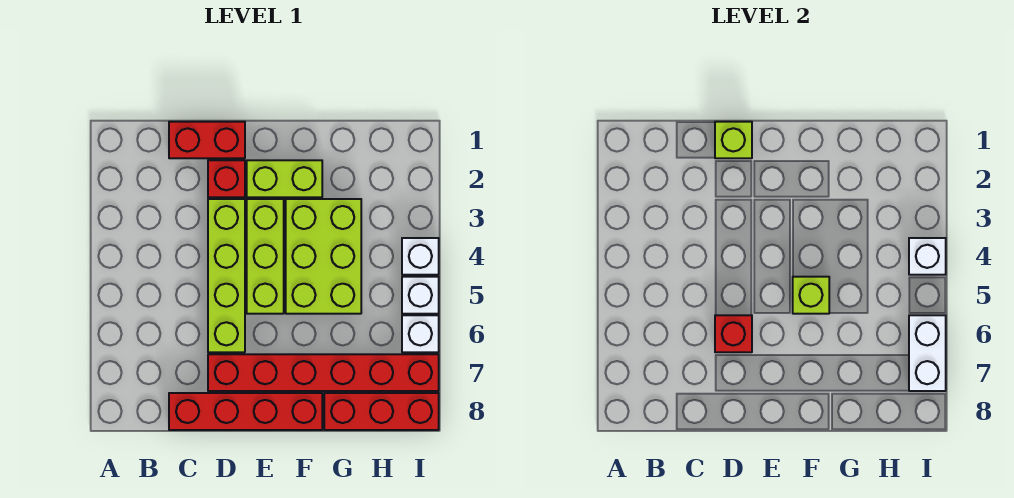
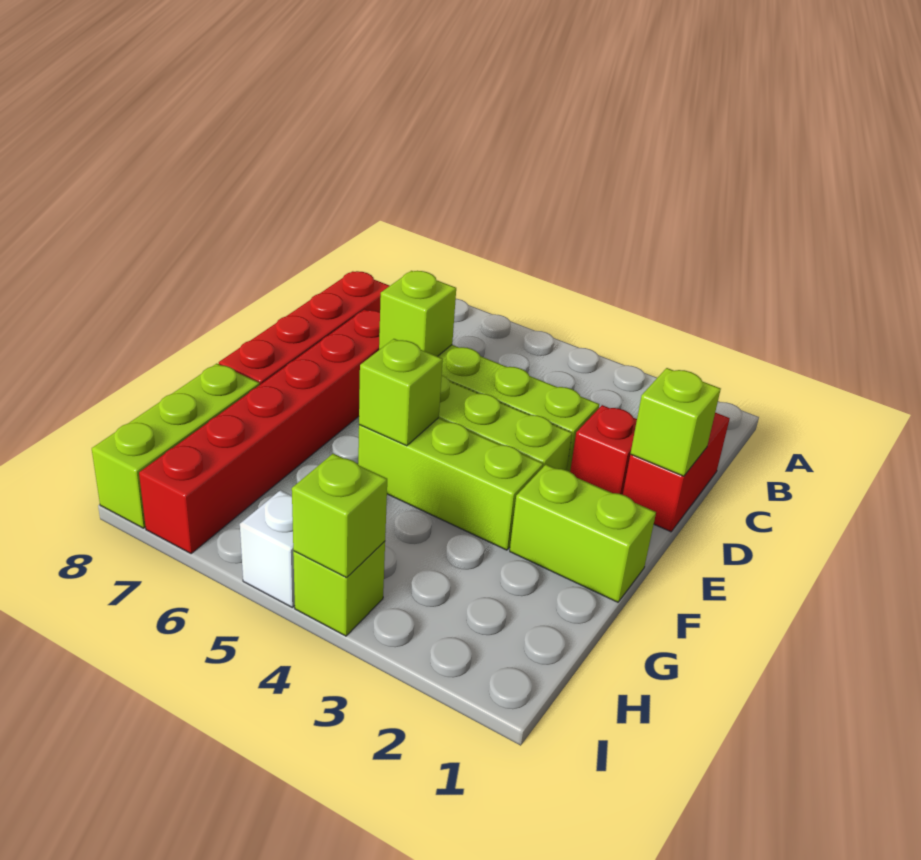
red 1x1 brick [715,315,752,352] -> lime 1x1 brick [379,271,456,356]
lime 1x2 brick [247,160,322,197] -> lime 1x2 brick turned to [510,465,656,602]
lime 2x3 brick [286,199,361,314] -> lime 1x3 brick [358,418,543,550]
red 1x3 brick [324,393,439,430] -> lime 1x3 brick [92,364,260,528]
white 1x1 brick [402,238,439,275] -> lime 1x1 brick [293,541,385,636]
white 1x1 brick [909,238,946,275] -> lime 1x1 brick [292,454,387,578]
white 1x1 brick [402,315,439,352] -> none
white 1x2 brick [909,315,946,391] -> none

